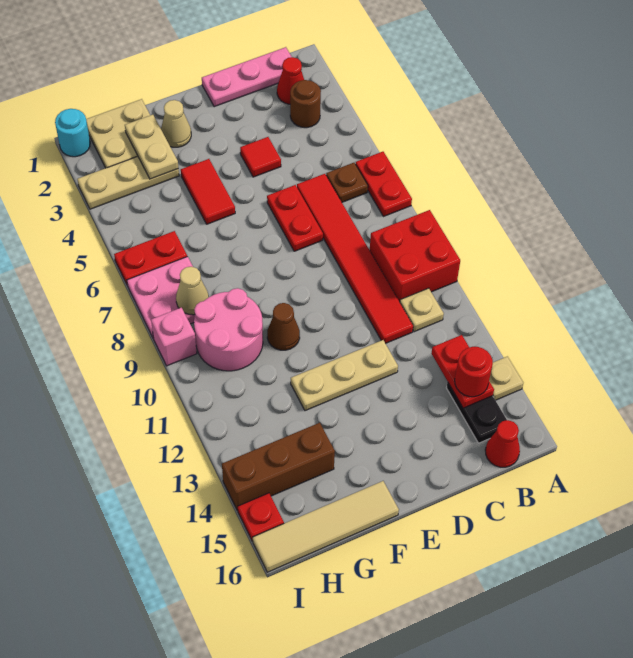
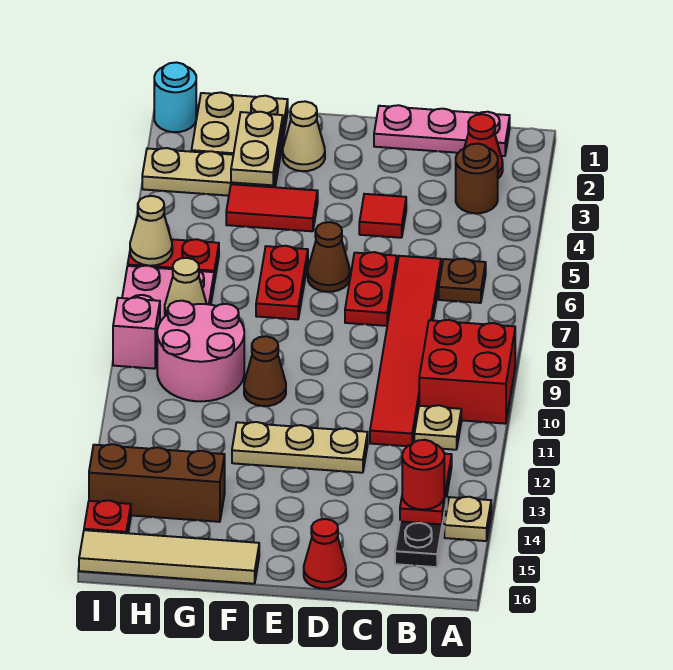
red 1x2 plate [356,152,412,217] -> red 1x2 plate moved to [256,246,308,319]
red 1x1 cone [485,420,520,467] -> red 1x1 cone moved to [304,519,346,589]
none -> brown 1x1 cone [308,222,350,292]
red 1x2 tile [181,159,235,224] -> red 1x2 tile turned to [226,184,318,231]
none -> tan 1x1 cone [130,196,172,266]

